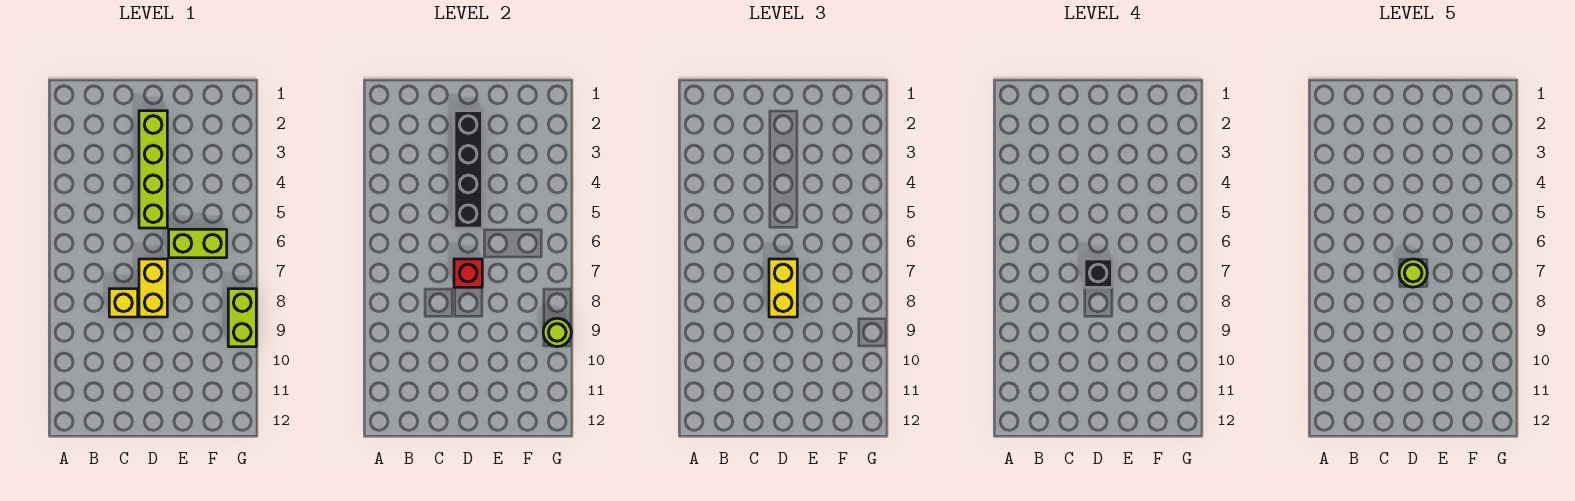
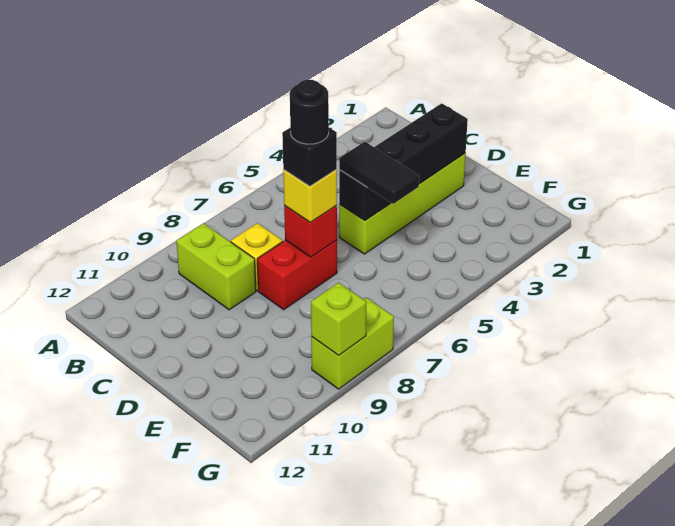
none -> black 1x2 tile [339,142,419,204]
yellow 1x2 brick [139,259,167,317] -> red 1x2 brick [257,240,337,310]
yellow 1x2 brick [769,259,797,317] -> yellow 1x1 brick [283,170,337,222]
lime 1x1 round brick [1399,259,1427,287] -> black 1x1 round brick [290,80,329,144]
lime 1x2 brick [169,229,227,258] -> lime 1x2 brick moved to [176,223,256,310]
lime 1x1 round brick [543,318,571,347] -> lime 1x1 brick [311,283,366,355]

